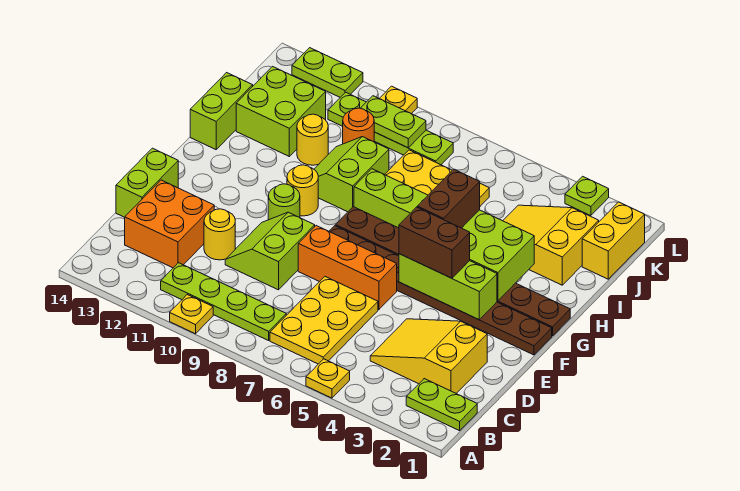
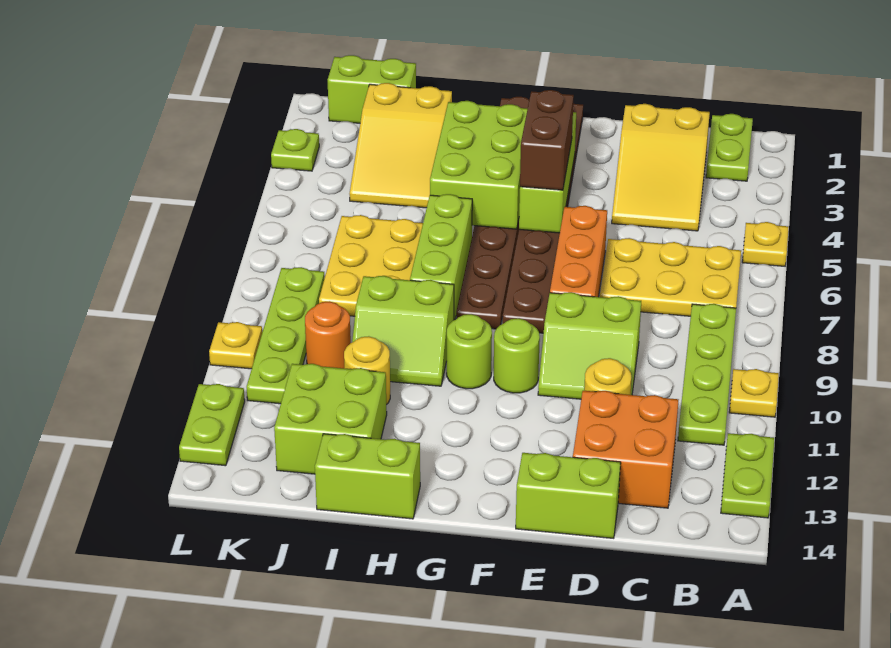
brown 1x2 brick [417,169,480,228] -> none
yellow 1x1 round brick [287,165,318,216] -> lime 1x1 round brick [447,314,492,389]
yellow 1x2 brick [582,202,645,279] -> lime 1x2 brick [328,55,416,123]
lime 1x2 plate [361,96,426,148] -> lime 1x2 plate moved to [721,433,774,518]

